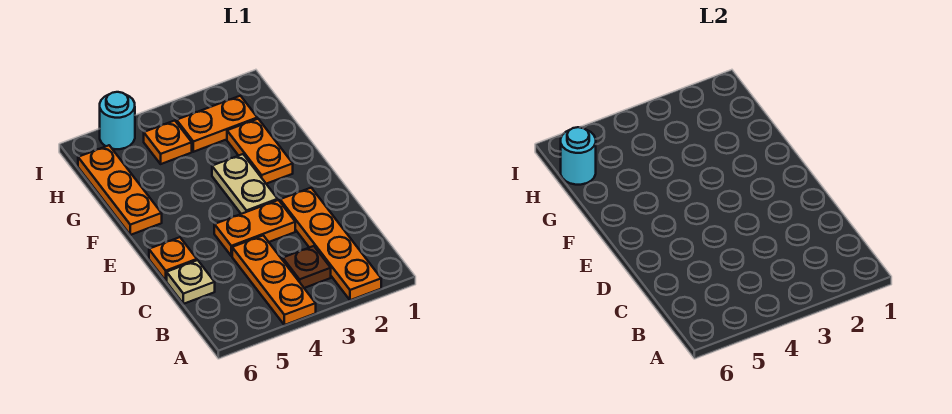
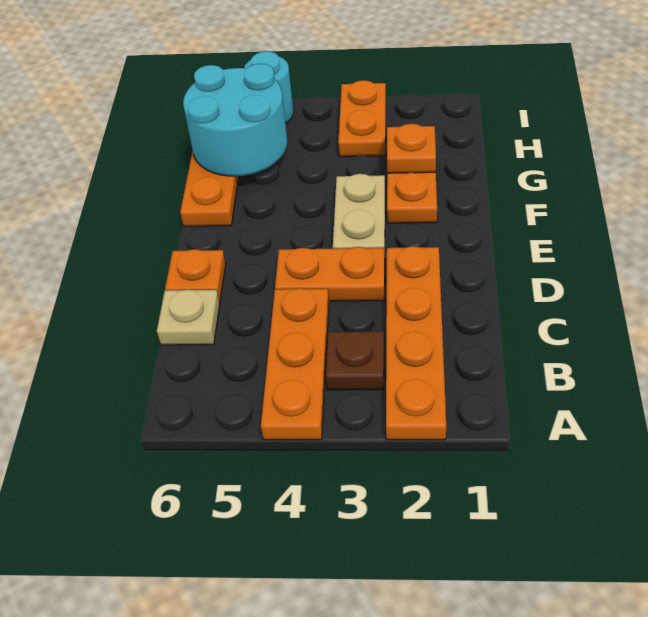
orange 1x2 plate [177,96,257,152] -> orange 1x2 plate turned to [338,80,386,157]
orange 1x1 plate [144,121,192,164] -> orange 1x1 plate moved to [387,124,436,173]
cyan 1x1 round brick [561,127,596,185] -> cyan 2x2 round brick [183,64,287,176]

